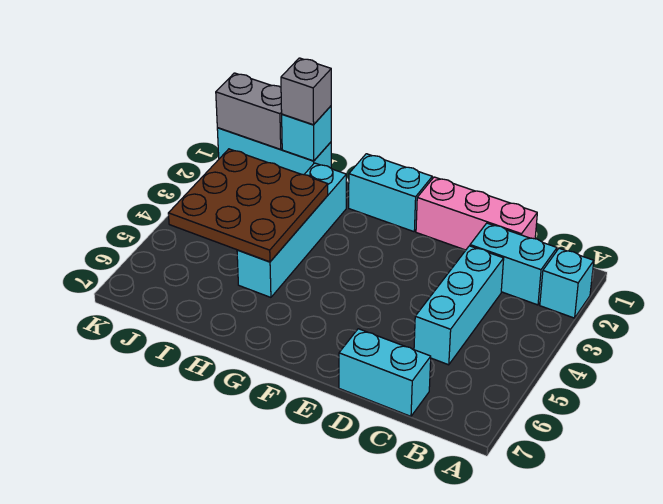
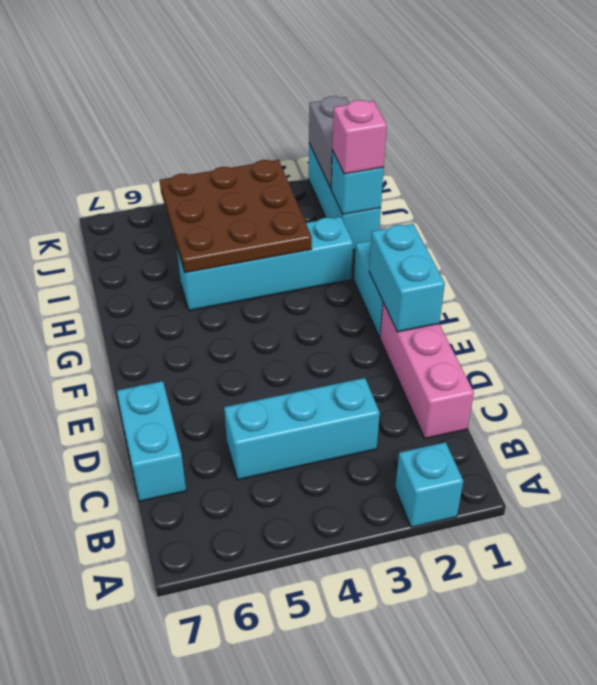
cyan 1x2 brick [470,223,557,305] -> cyan 1x2 brick moved to [369,224,445,332]
grey 1x1 brick [281,58,331,125] -> pink 1x1 brick [332,100,387,174]

